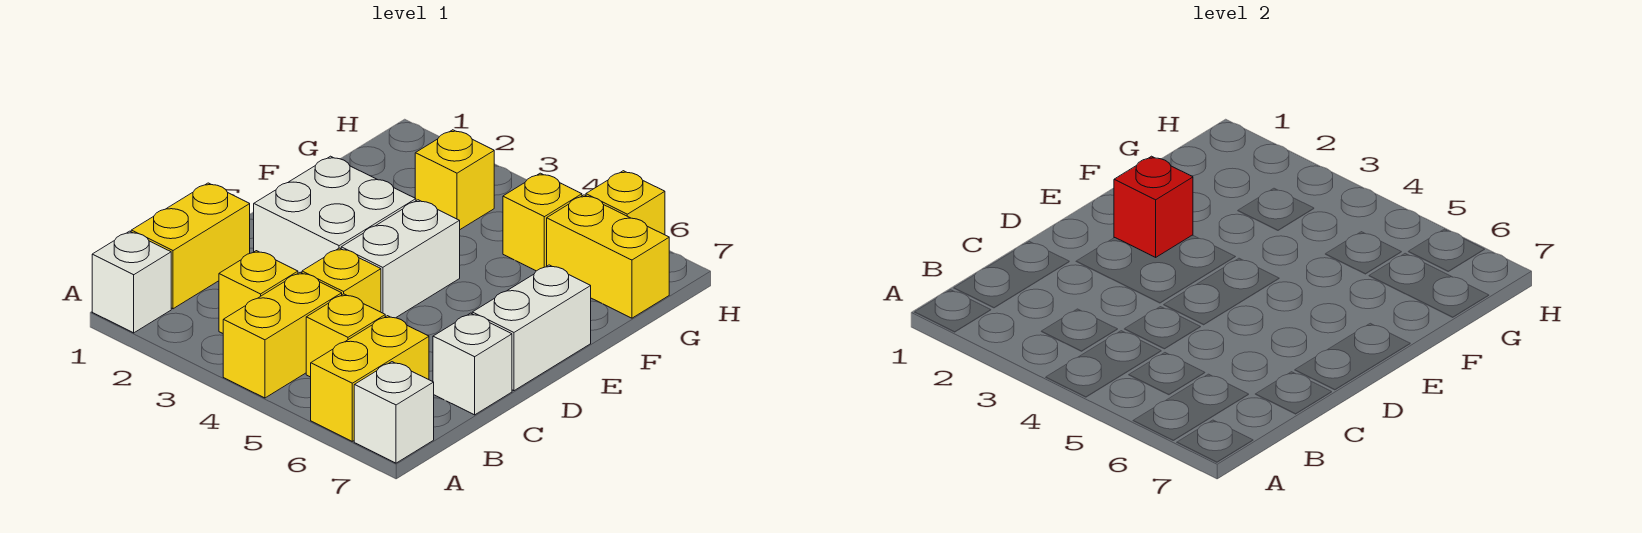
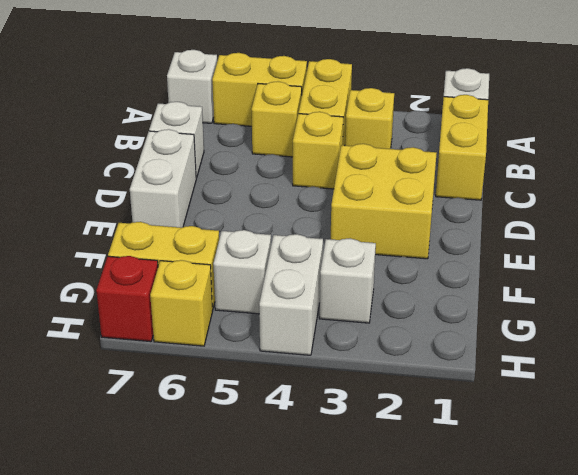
yellow 1x2 brick [311,316,429,441] -> yellow 1x2 brick turned to [212,53,307,126]
white 2x2 brick [254,156,416,273] -> yellow 2x2 brick [331,144,437,259]
white 1x2 brick [341,200,460,318] -> white 1x2 brick moved to [259,234,323,355]
red 1x1 brick [1114,156,1193,257] -> red 1x1 brick moved to [96,256,158,342]
yellow 1x1 brick [415,130,494,229] -> white 1x1 brick [319,238,376,323]
yellow 1x1 brick [503,173,582,271] -> white 1x1 brick [213,230,271,314]

